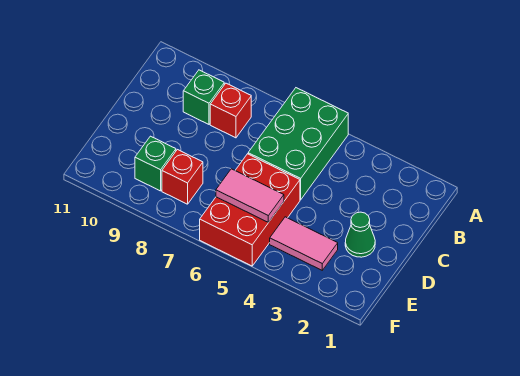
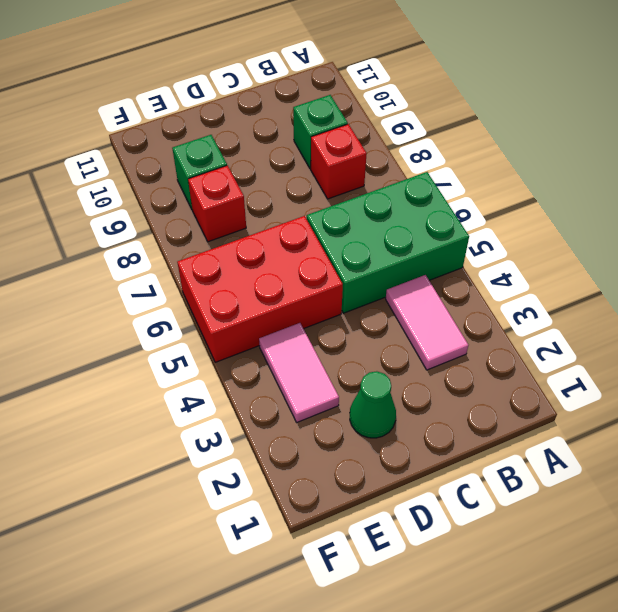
pink 1x2 tile [216,169,284,222] -> pink 1x2 tile moved to [386,275,468,370]

